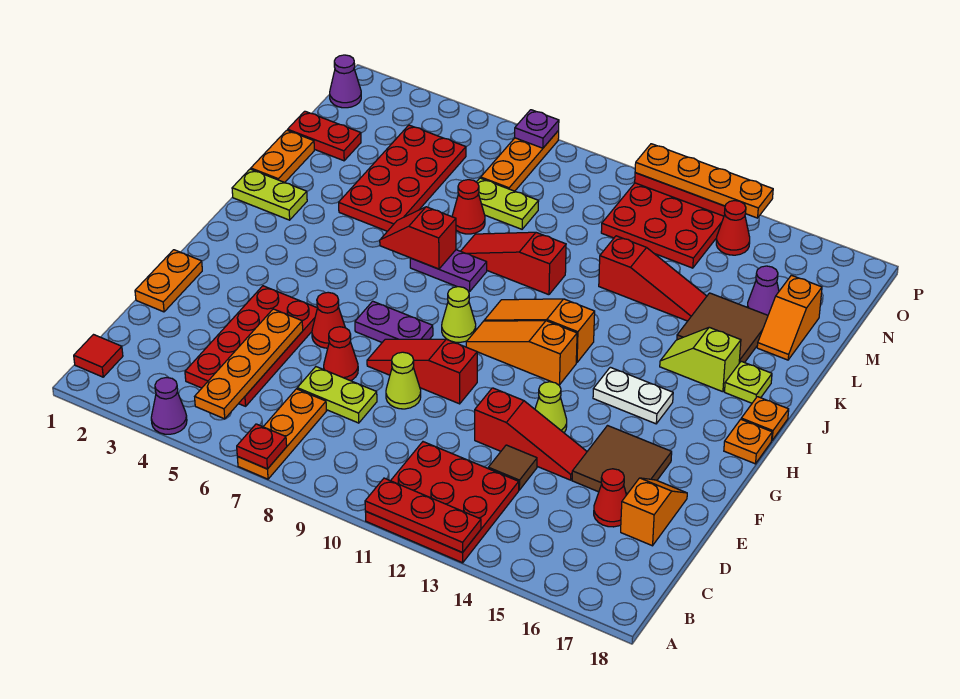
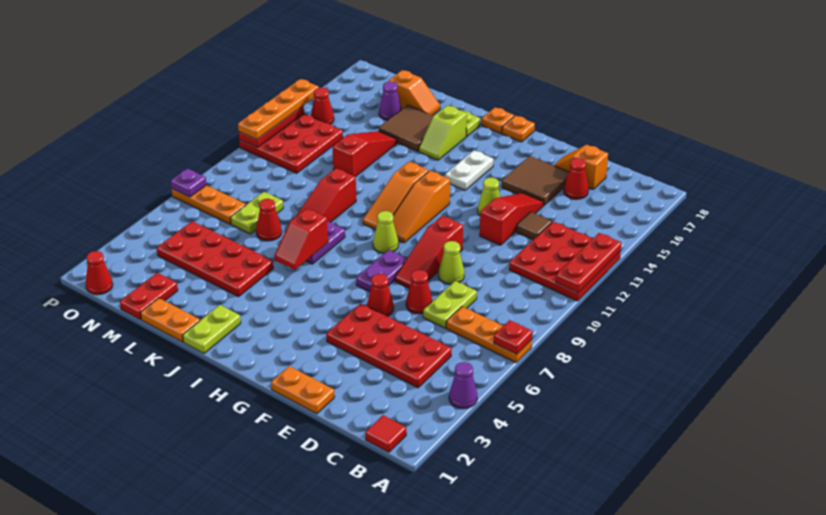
orange 1x4 plate [195,309,303,419] -> none
purple 1x1 cone [330,55,361,108] -> red 1x1 cone [86,251,113,295]

